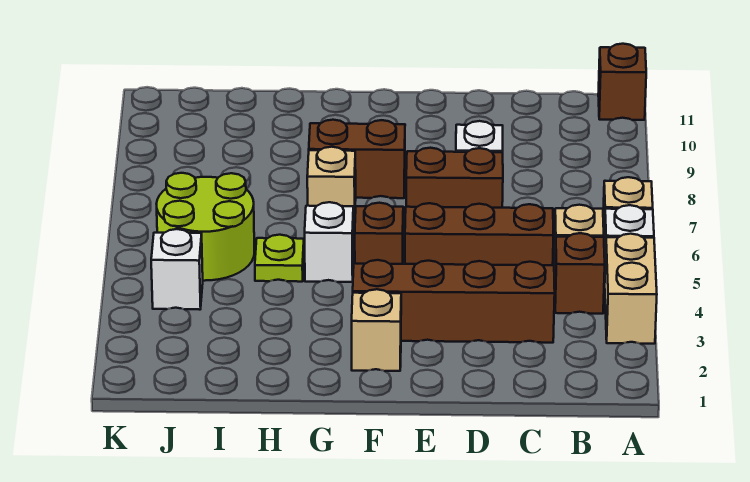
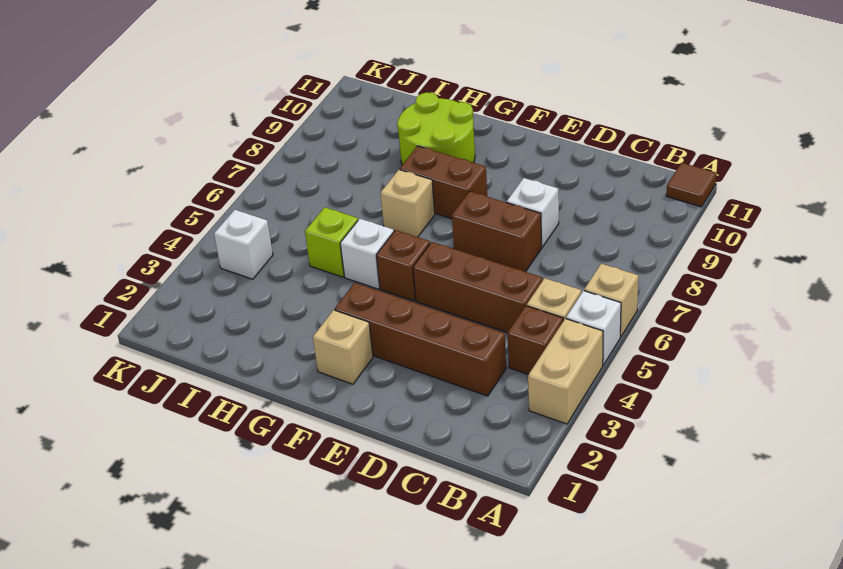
brown 1x1 brick [598,44,646,120] -> brown 1x1 tile [666,163,716,207]
lime 1x1 plate [255,235,304,282] -> lime 1x1 brick [305,207,358,277]
lime 2x2 round brick [157,173,254,281] -> lime 2x2 round brick moved to [397,92,475,165]

